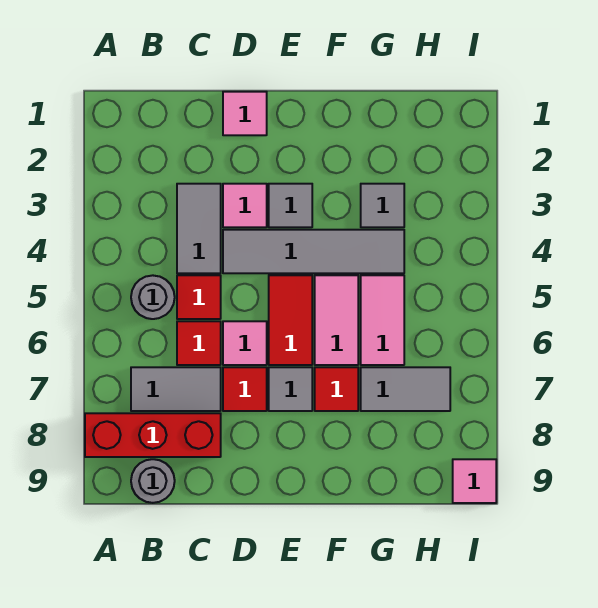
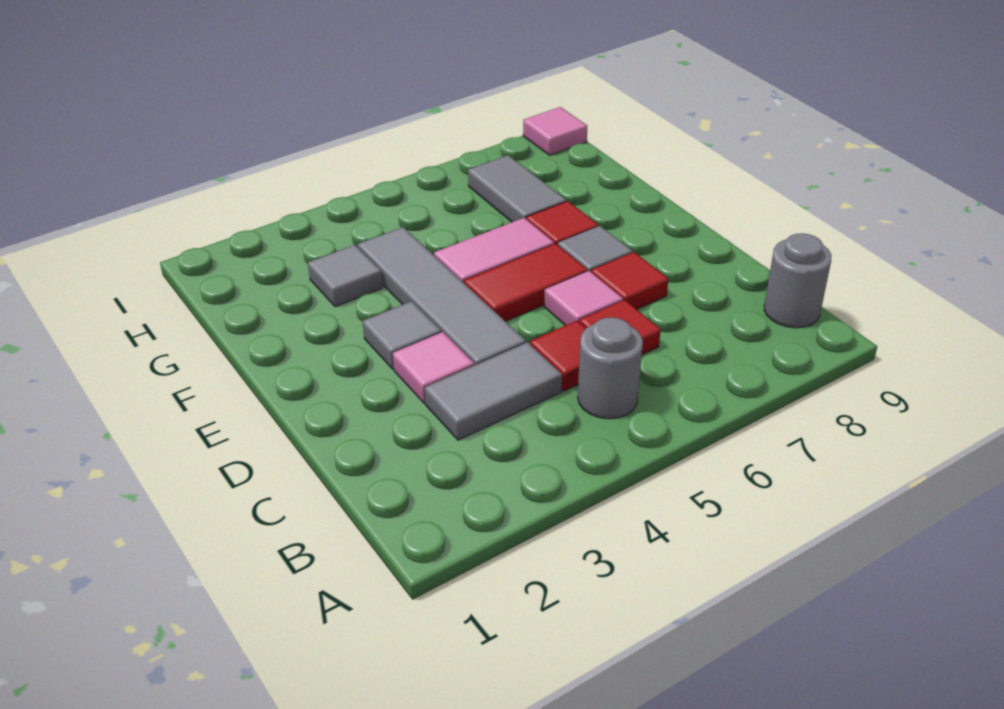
red 1x3 brick [85,413,221,457] -> none
grey 1x2 tile [131,367,221,411] -> none
pink 1x1 tile [223,92,267,135] -> none
pink 1x2 tile [361,275,404,365] -> none

